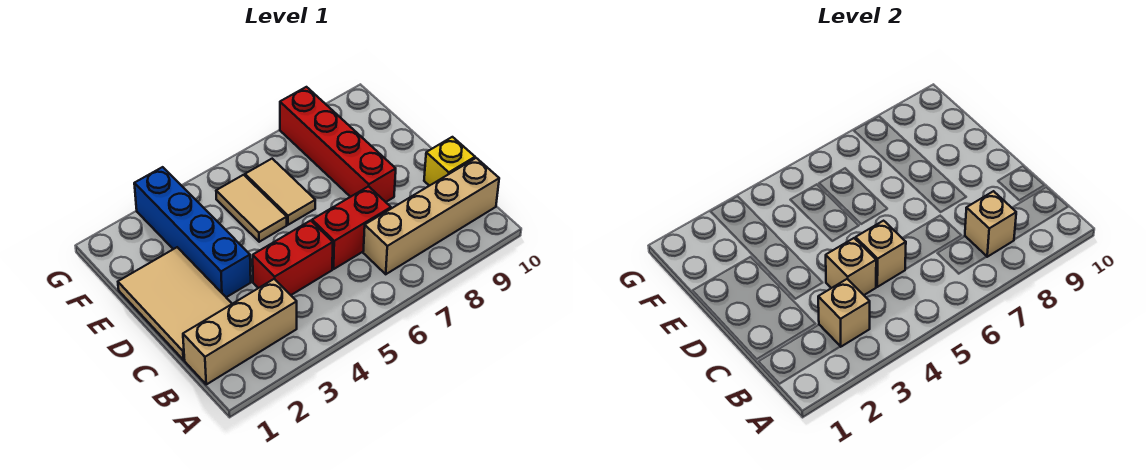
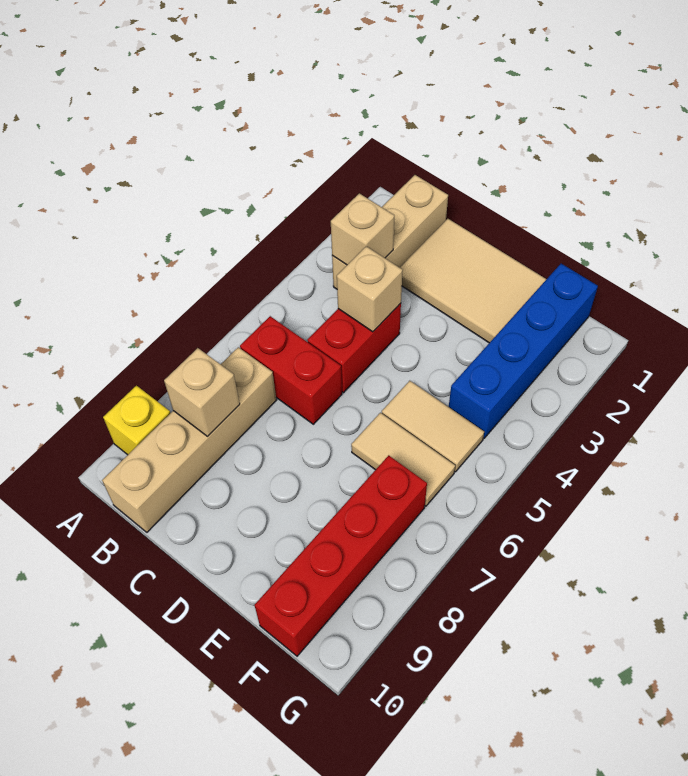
tan 1x1 brick [856,221,906,287] -> none
red 1x2 brick [312,186,391,269] -> red 1x2 brick turned to [240,316,342,424]
yellow 1x1 brick [424,137,475,186] -> yellow 1x1 brick moved to [103,386,170,455]
blue 1x4 brick [134,167,251,297] -> blue 1x4 brick turned to [449,264,598,438]
red 1x4 brick [280,87,396,202] -> red 1x4 brick turned to [255,455,427,656]

